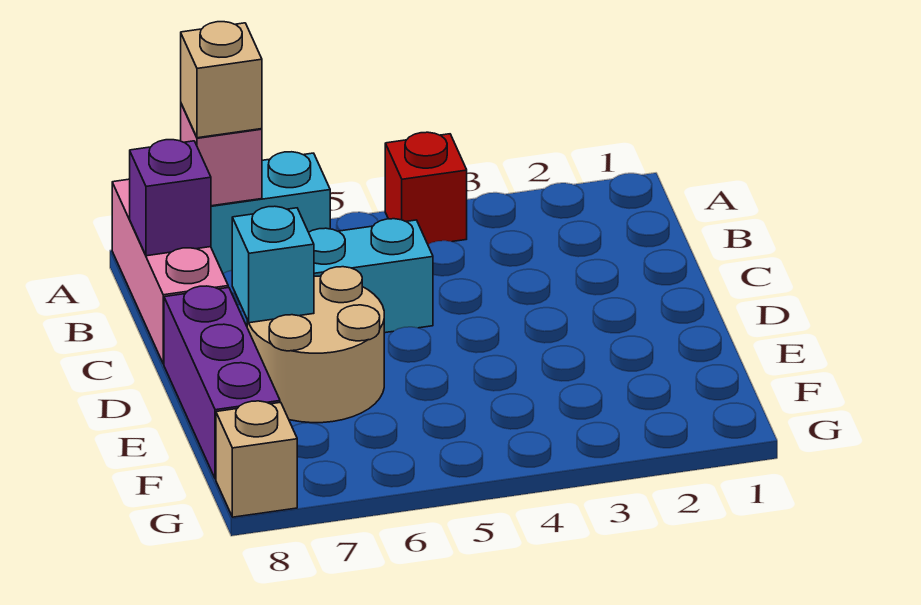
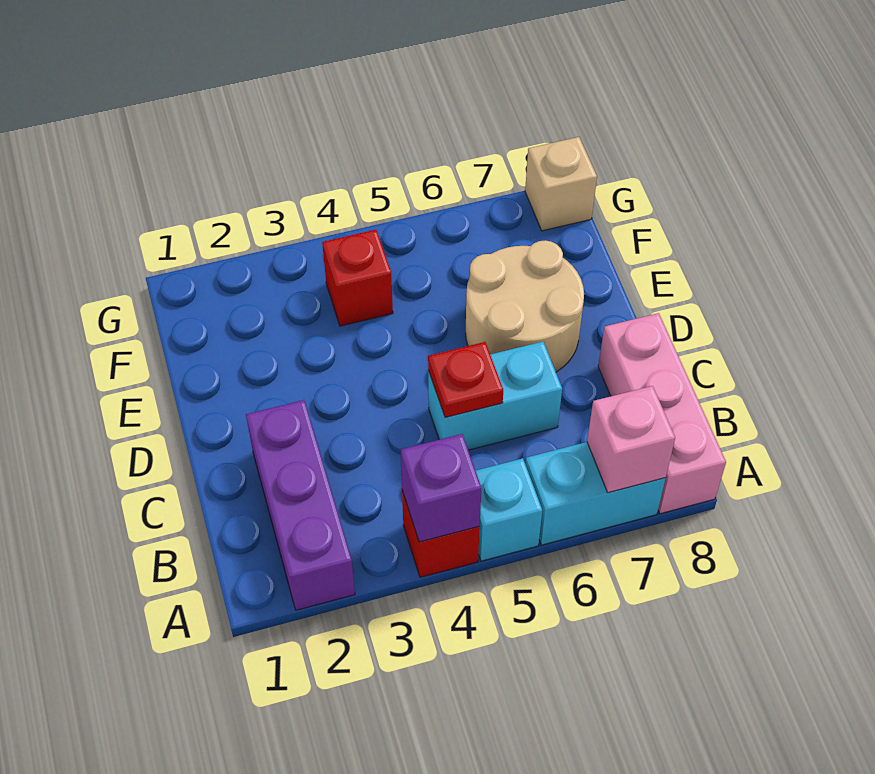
tan 1x1 brick [181,22,262,138] -> none
purple 1x1 brick [130,140,211,256] -> purple 1x1 brick moved to [401,434,481,542]
none -> red 1x1 plate [428,342,503,418]
cyan 1x1 brick [232,206,314,323] -> cyan 1x1 brick moved to [476,458,542,561]
purple 1x3 brick [164,286,280,479] -> purple 1x3 brick moved to [246,400,355,610]
none -> red 1x1 brick [322,230,393,326]

